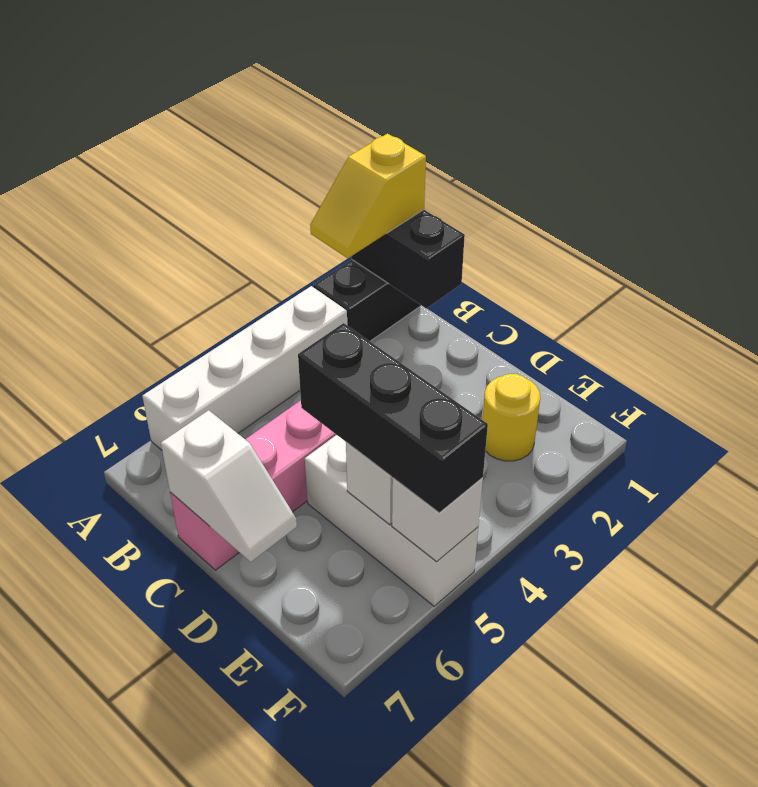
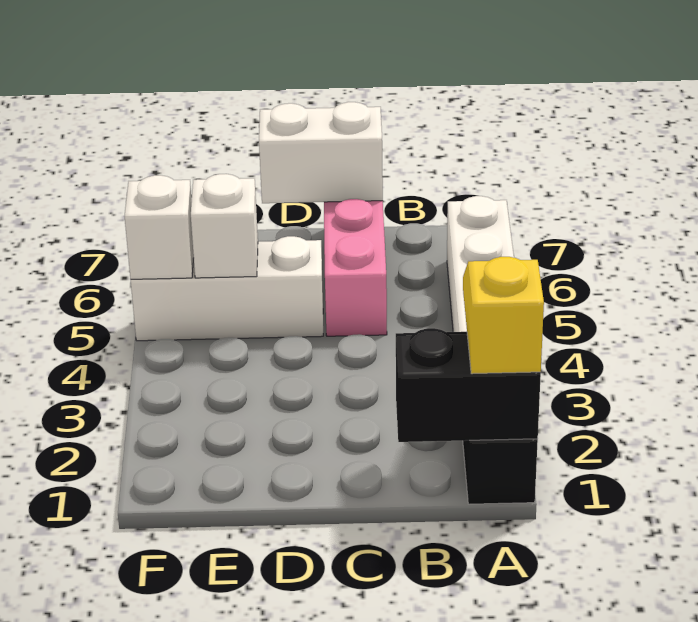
white 1x2 slope [161,410,297,562] -> white 1x2 brick [259,102,383,203]
black 1x3 brick [298,323,488,513] -> none
yellow 1x1 round brick [482,374,540,461] -> none

